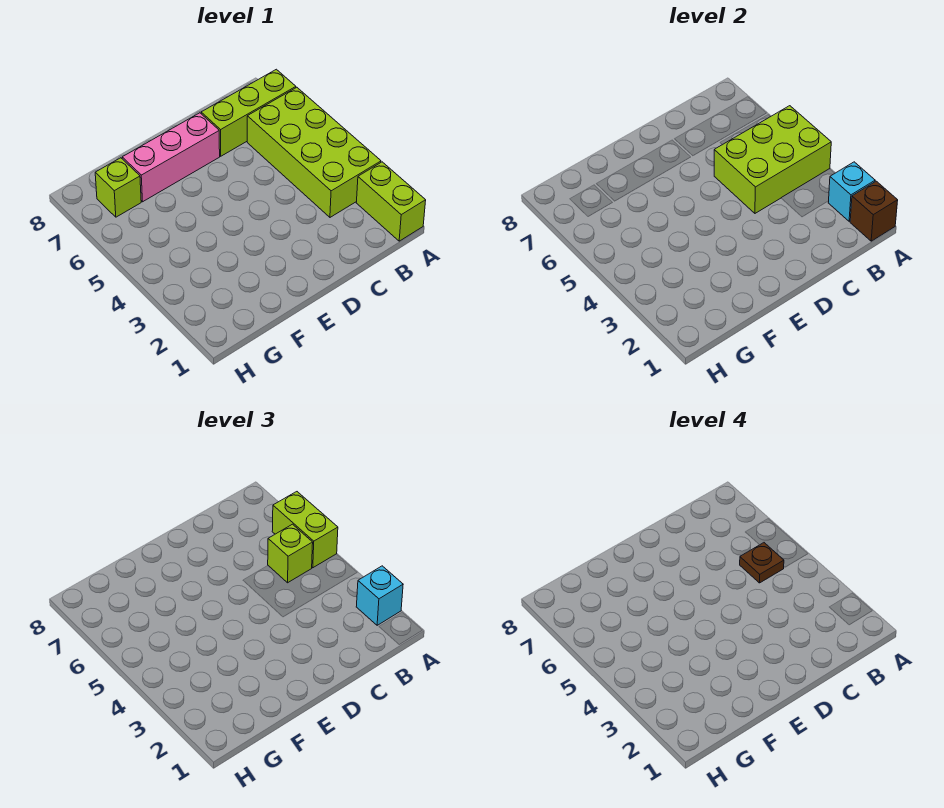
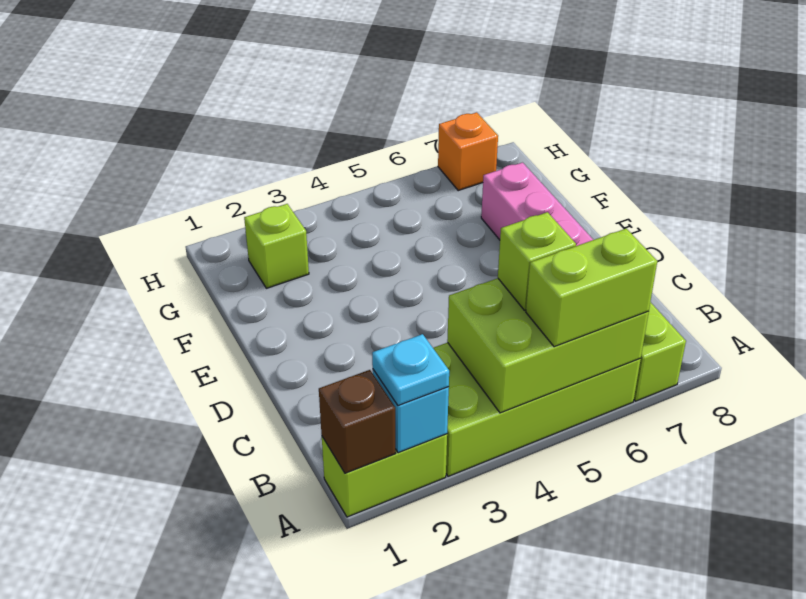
cyan 1x1 brick [356,566,403,625] -> cyan 1x1 plate [372,334,449,406]
lime 2x3 brick [714,106,831,213] -> lime 2x3 brick turned to [447,278,649,413]
brown 1x1 plate [740,543,784,583] -> none
lime 1x1 brick [95,158,141,217] -> lime 1x1 brick moved to [244,204,309,288]
none -> orange 1x1 brick [438,112,498,191]

